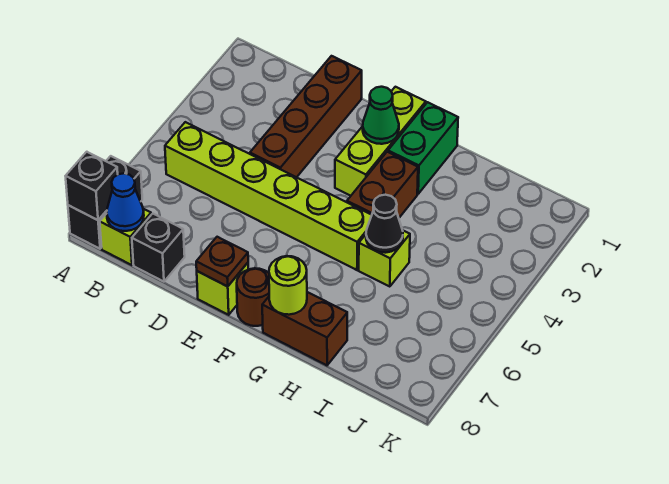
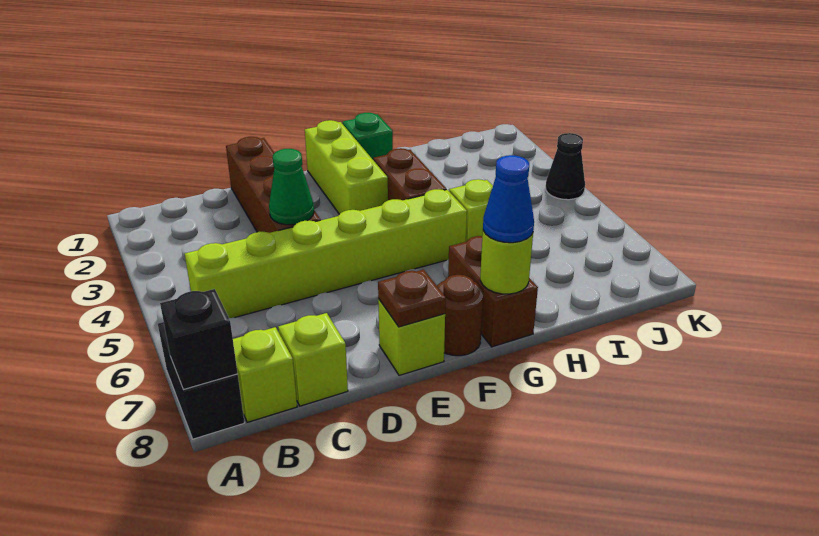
blue 1x1 cone [107,173,144,231] -> blue 1x1 cone moved to [483,155,534,243]
black 1x1 brick [132,214,185,282] -> lime 1x1 brick [278,313,348,406]
green 1x1 cone [363,87,399,144] -> green 1x1 cone moved to [269,149,314,225]
green 1x2 brick [388,102,458,194] -> green 1x1 brick [342,113,393,159]
brown 1x2 brick [262,292,347,365] -> brown 1x2 brick turned to [448,236,538,347]
black 1x1 cone [366,195,403,253] -> black 1x1 cone moved to [546,133,585,200]

